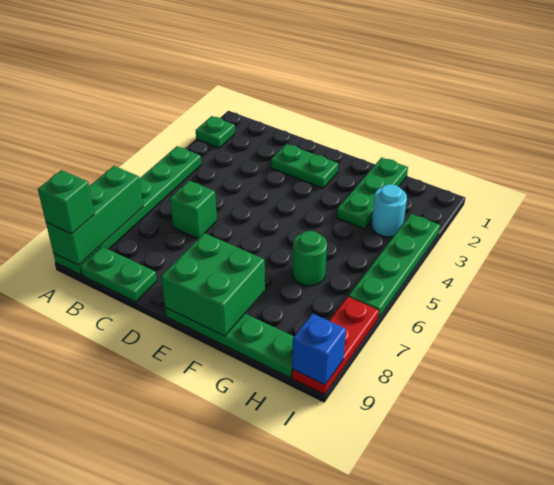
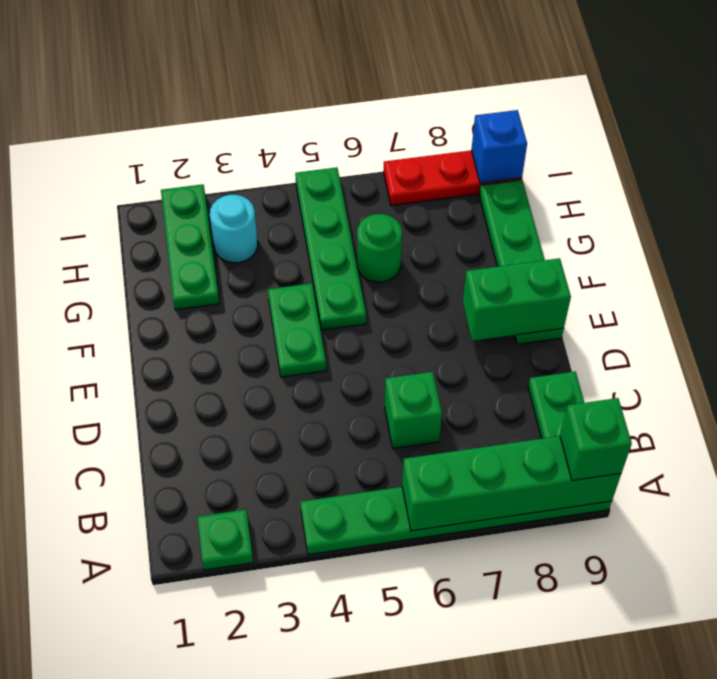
green 1x3 brick [46,166,143,265] -> green 1x4 brick [402,436,621,531]
green 1x2 plate [271,144,338,188] -> green 1x2 plate moved to [268,283,326,377]
green 2x2 brick [161,233,265,336] -> green 1x2 brick [463,258,571,341]
green 1x3 plate [337,157,408,229] -> green 1x3 plate turned to [161,184,220,310]
green 1x4 plate [349,214,440,318] -> green 1x4 plate turned to [295,167,366,330]

